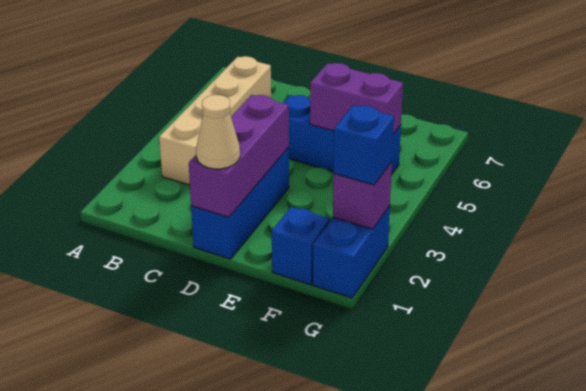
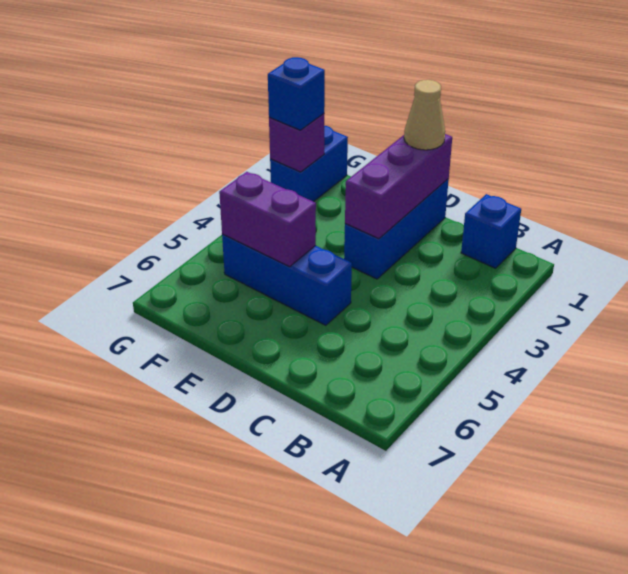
tan 1x4 brick [159,56,271,185] -> none
blue 1x1 brick [272,207,330,285] -> blue 1x1 brick moved to [461,194,521,268]

